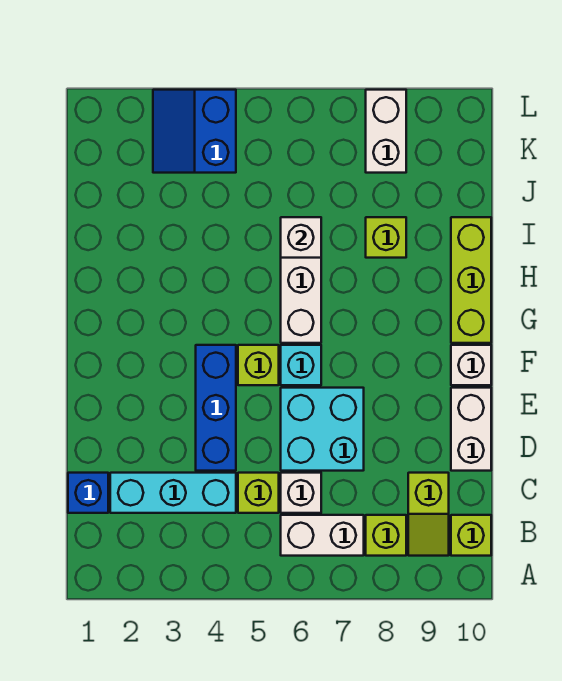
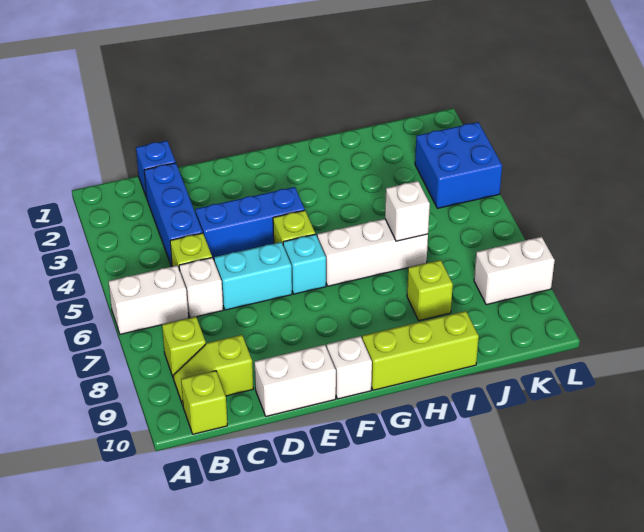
white 1x2 brick [281,515,364,556] -> white 1x2 brick turned to [109,266,188,334]
cyan 1x3 brick [110,473,236,513] -> blue 1x3 brick [144,163,203,267]
cyan 2x2 brick [281,388,364,471] -> cyan 1x2 brick [214,242,292,310]
blue 2x2 slope [153,90,236,173] -> blue 2x2 brick [415,122,502,208]

